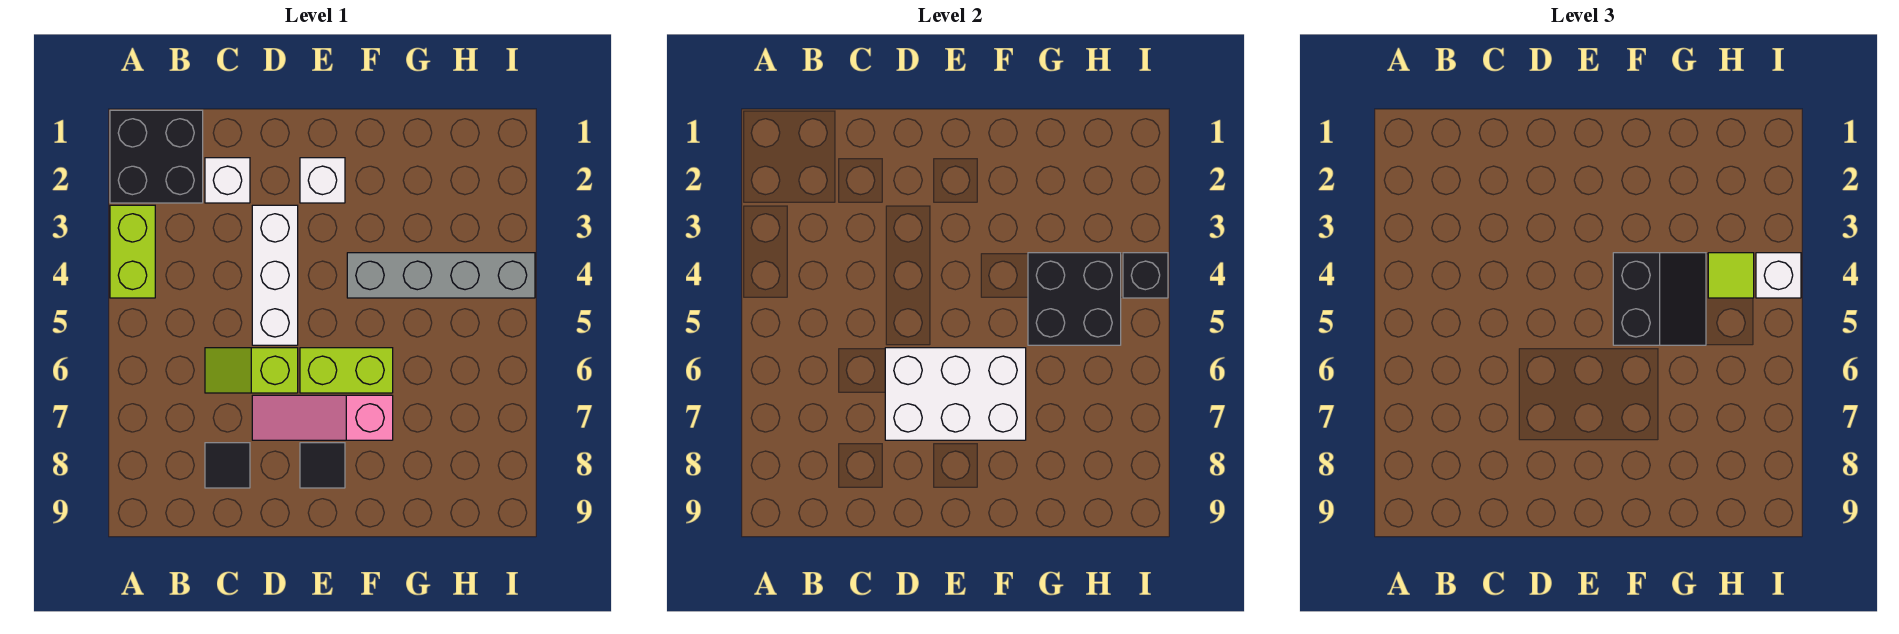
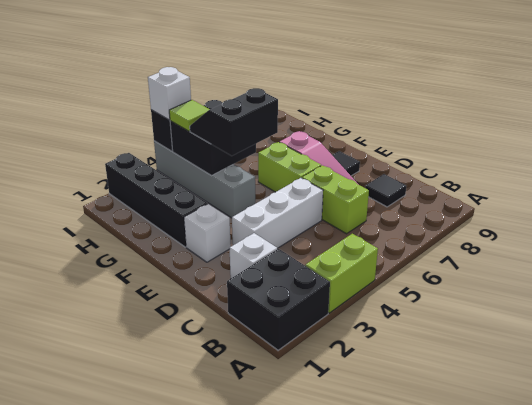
lime 1x2 slope [205,348,298,393] -> lime 1x2 brick [302,165,369,234]
white 2x3 brick [885,348,1026,440] -> none
none -> black 1x4 brick [105,153,207,247]

